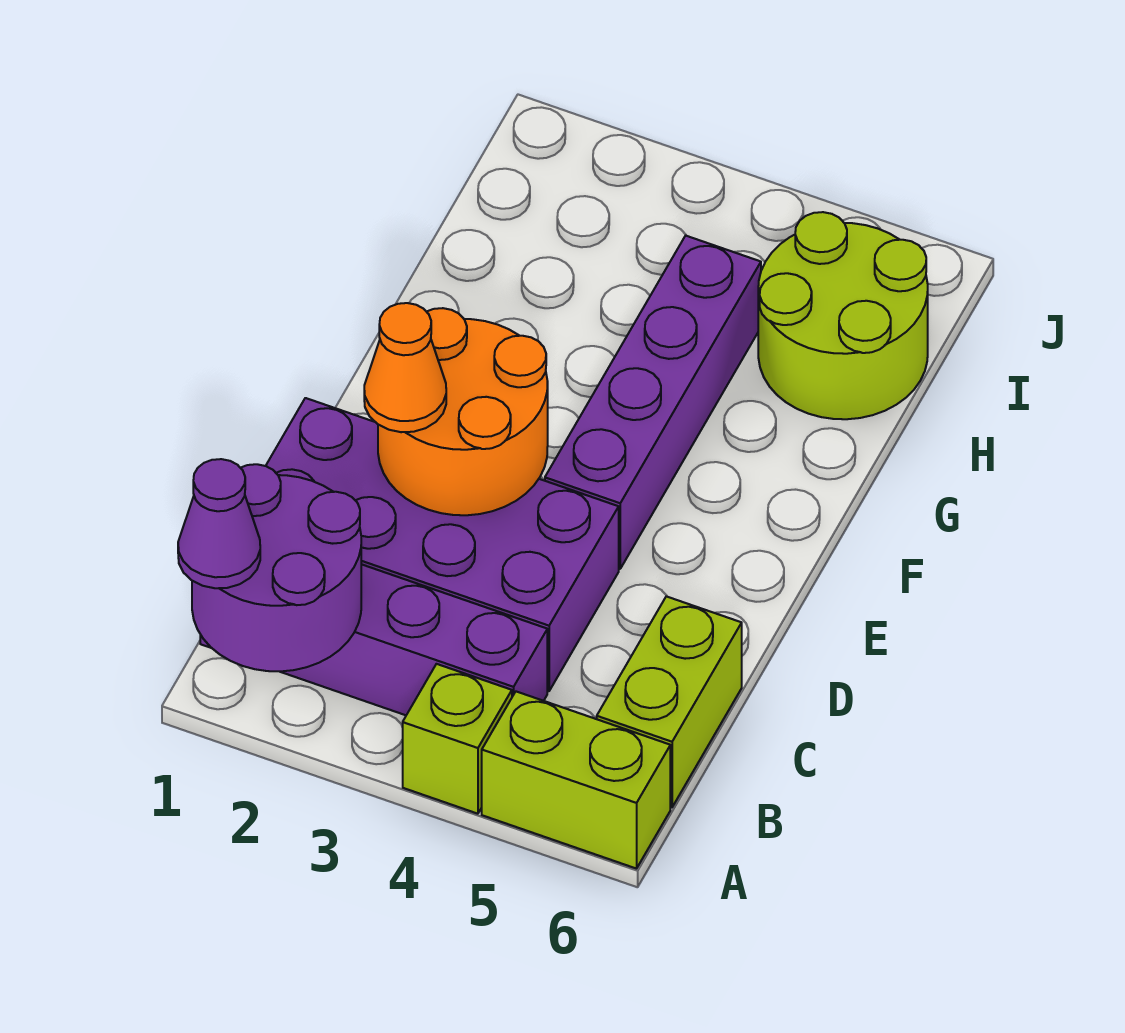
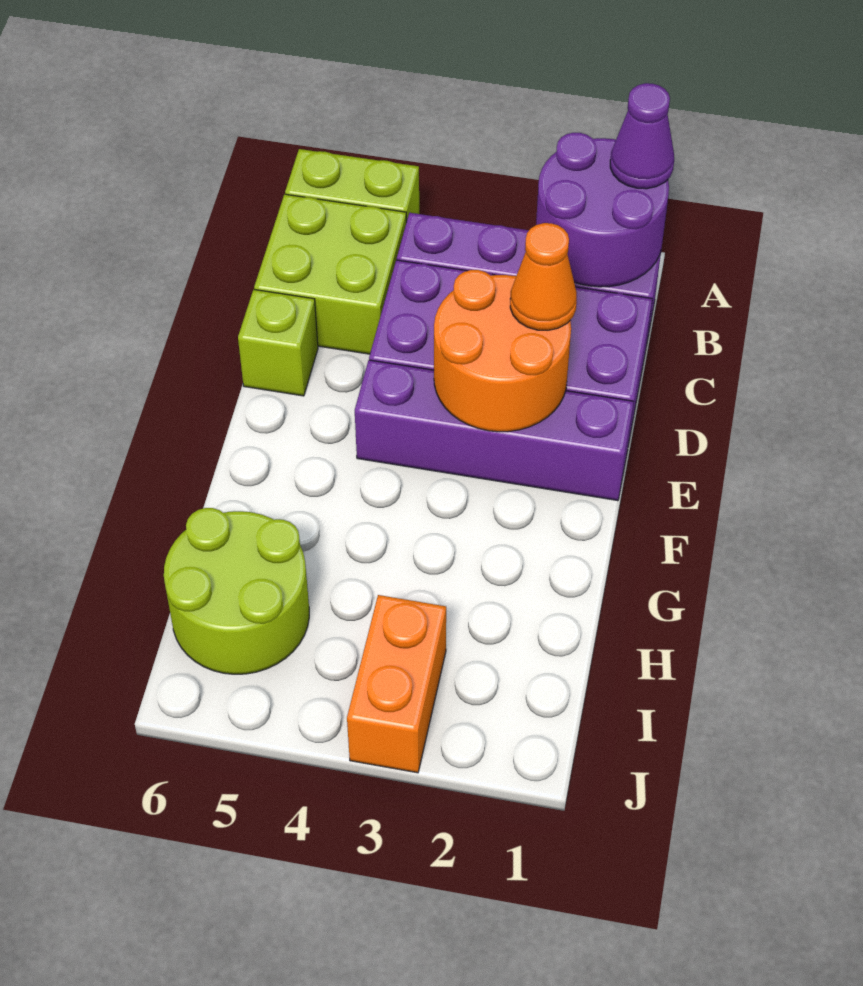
lime 1x1 brick [403,664,512,814] -> lime 1x1 brick moved to [238,290,318,396]
lime 1x2 brick [597,596,742,807] -> lime 2x2 brick [254,194,406,354]
purple 1x4 brick [545,236,761,569] -> purple 1x4 brick turned to [355,360,634,501]
none -> orange 1x2 brick [347,595,446,773]

